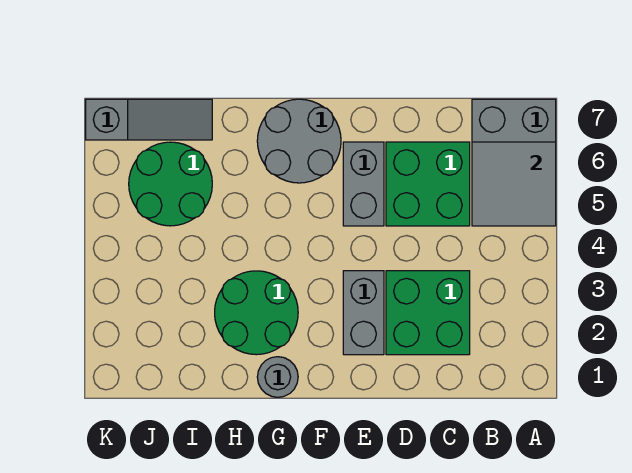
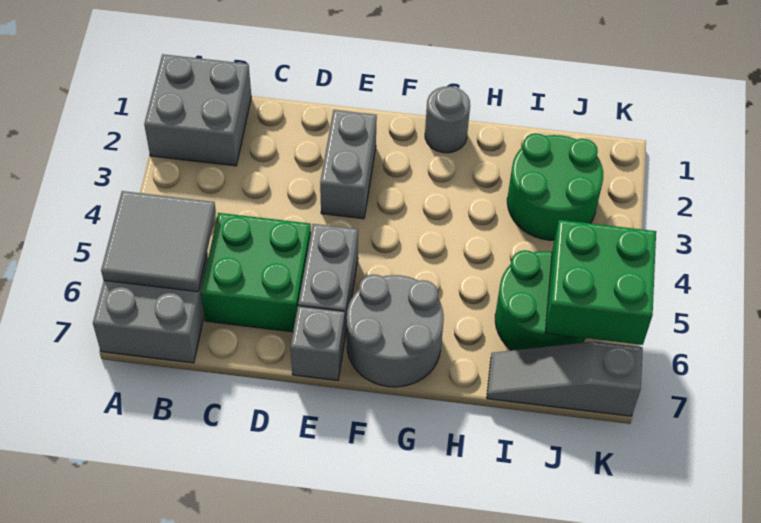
none -> grey 2x2 brick [144,54,251,166]
green 2x2 brick [386,271,470,355] -> green 2x2 brick moved to [545,220,656,345]
none -> grey 1x1 brick [291,306,345,380]
green 2x2 round brick [215,271,298,355] -> green 2x2 round brick moved to [507,133,603,240]

